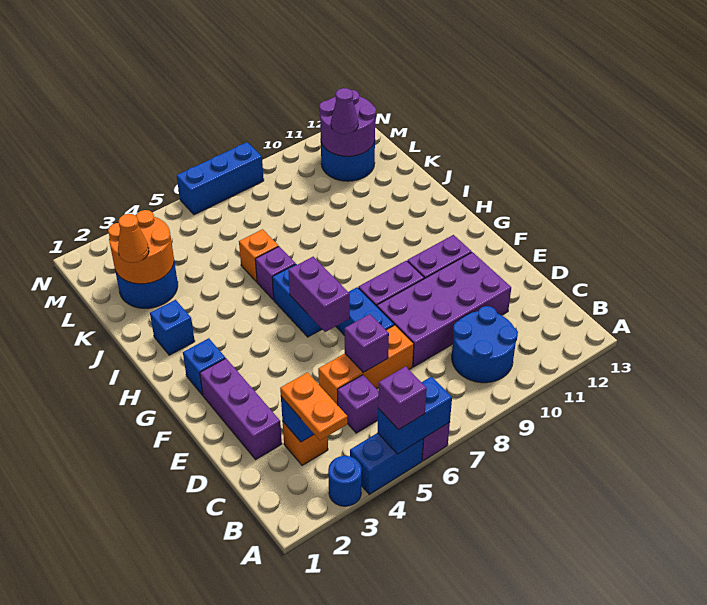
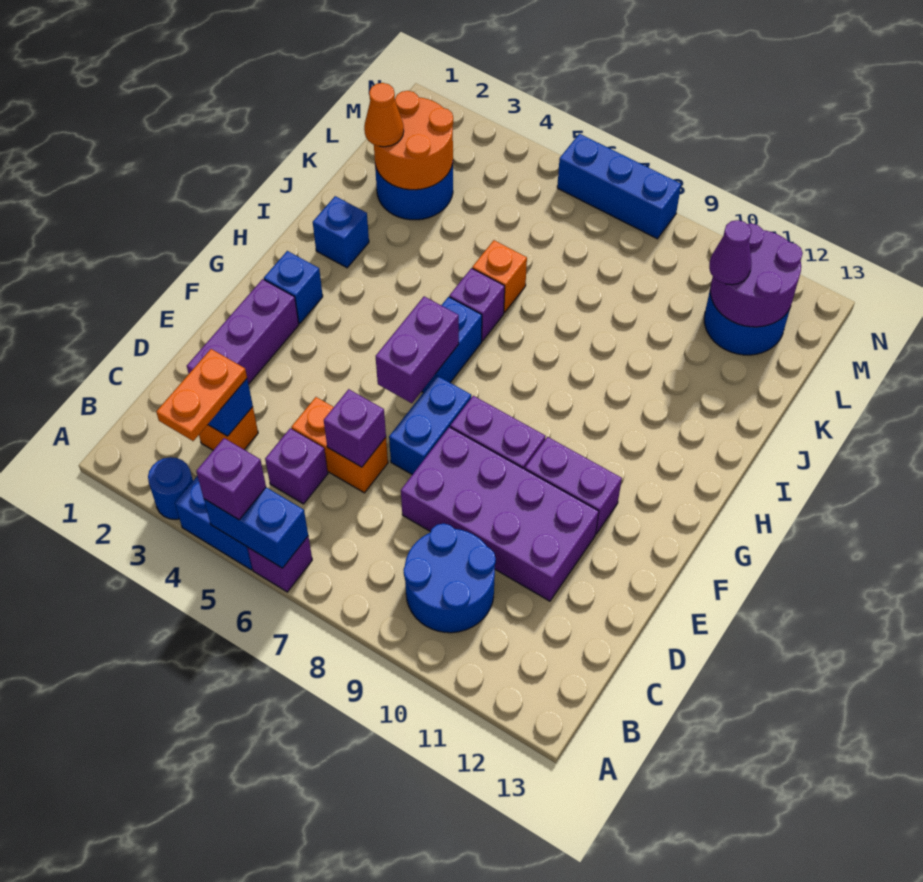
orange 1x3 brick [318,325,414,405] -> orange 1x2 brick [291,397,388,493]

